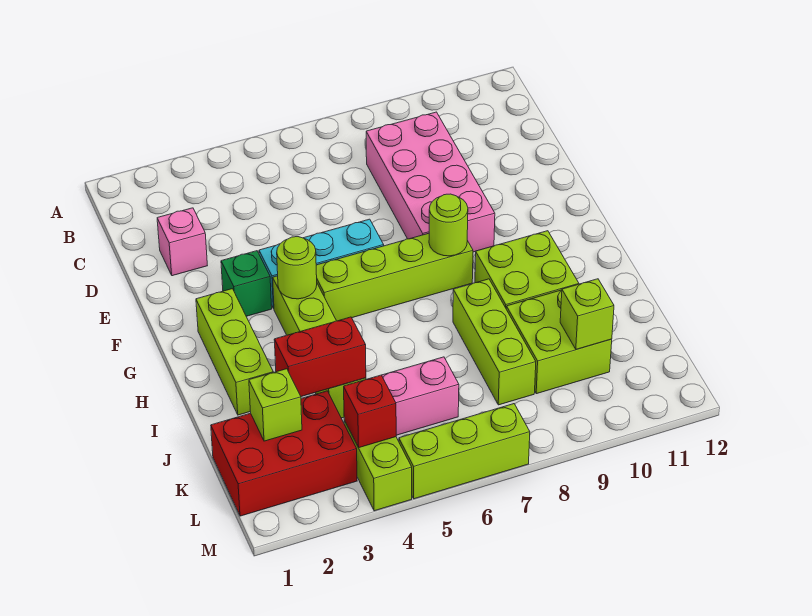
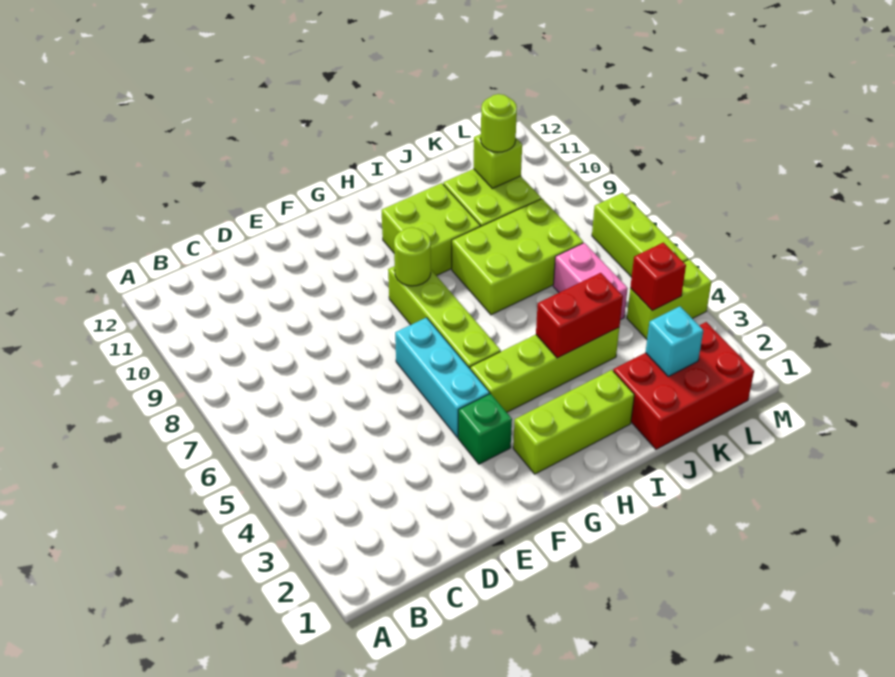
pink 2x4 brick [366,112,495,252] -> none
pink 1x1 brick [157,208,207,276] -> none
lime 1x1 round brick [277,237,317,299] -> lime 1x1 round brick moved to [481,94,517,152]
lime 1x3 brick [453,279,536,405] -> lime 2x3 brick [452,199,583,315]
red 1x2 brick [274,317,366,397] -> red 1x2 brick turned to [536,273,623,358]
red 2x3 brick [211,391,357,516] -> red 2x3 brick turned to [613,322,754,449]
lime 1x1 brick [249,369,302,441] -> cyan 1x1 brick [646,306,703,376]

